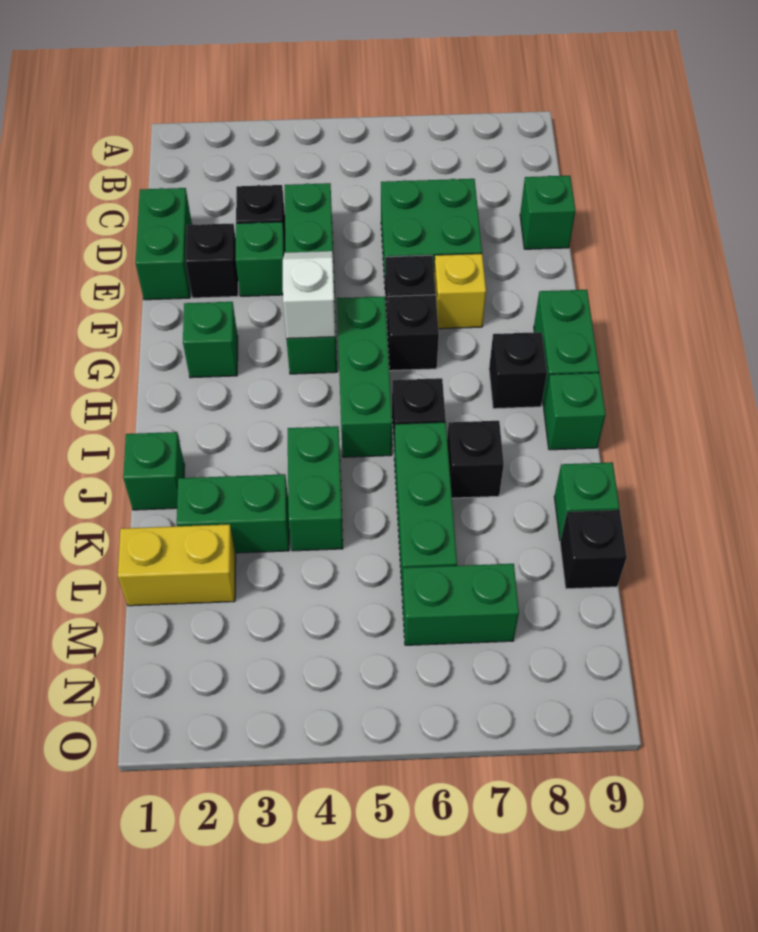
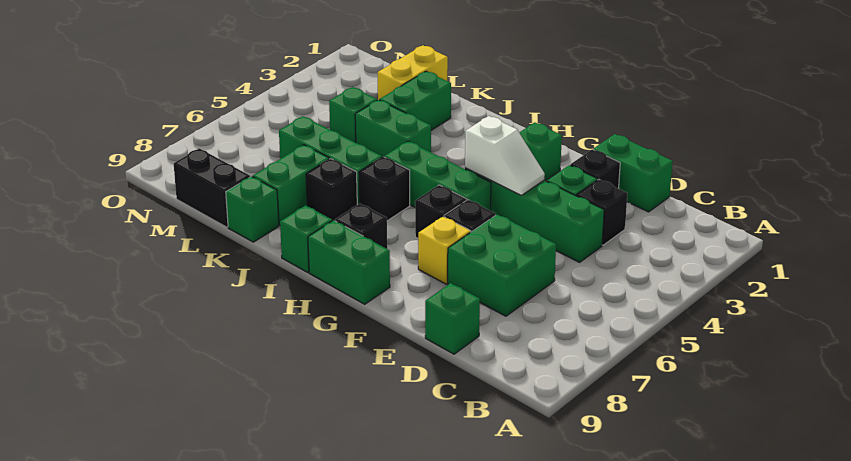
green 1x1 brick [123,432,185,510] -> green 1x1 brick moved to [329,87,377,143]
black 1x1 brick [560,510,627,589] -> black 1x2 brick [174,148,250,227]
green 1x2 brick [402,564,519,645] -> green 1x2 brick moved to [253,145,329,225]

